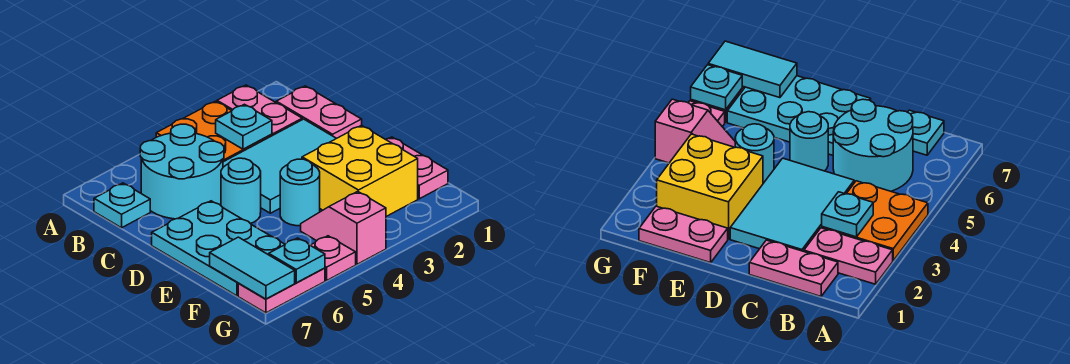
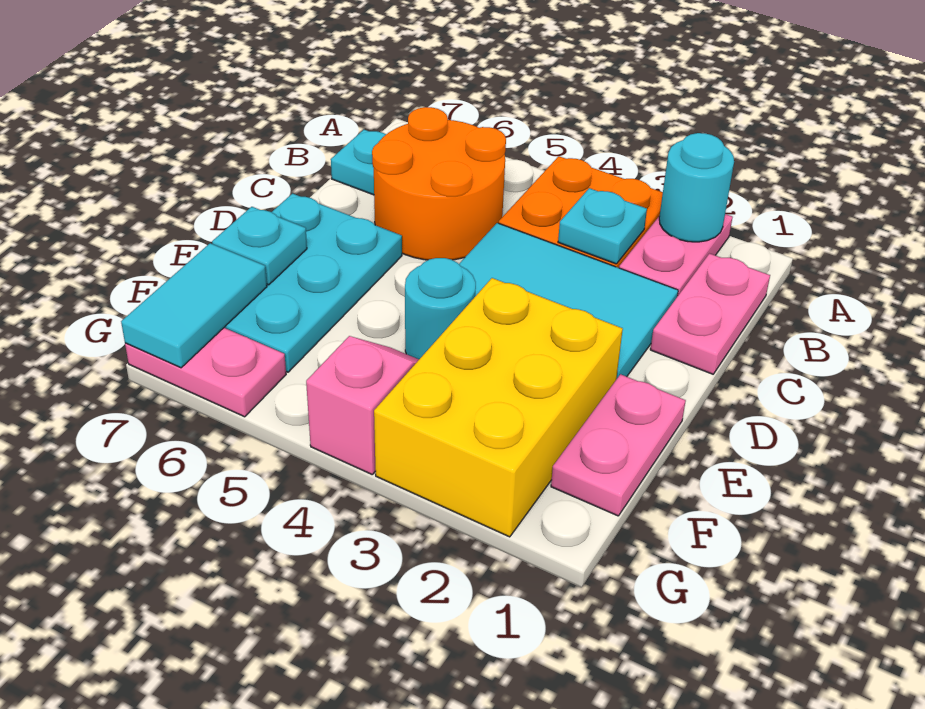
cyan 2x2 round brick [140,124,224,219] -> orange 2x2 round brick [372,107,506,260]
cyan 1x1 round brick [221,158,261,224] -> cyan 1x1 round brick moved to [659,133,734,242]
yellow 2x2 brick [302,125,418,216] -> yellow 2x3 brick [374,278,623,537]
pink 1x1 plate [310,236,356,280] -> none
cyan 1x1 plate [269,238,325,283] -> cyan 1x1 plate moved to [212,207,307,285]

